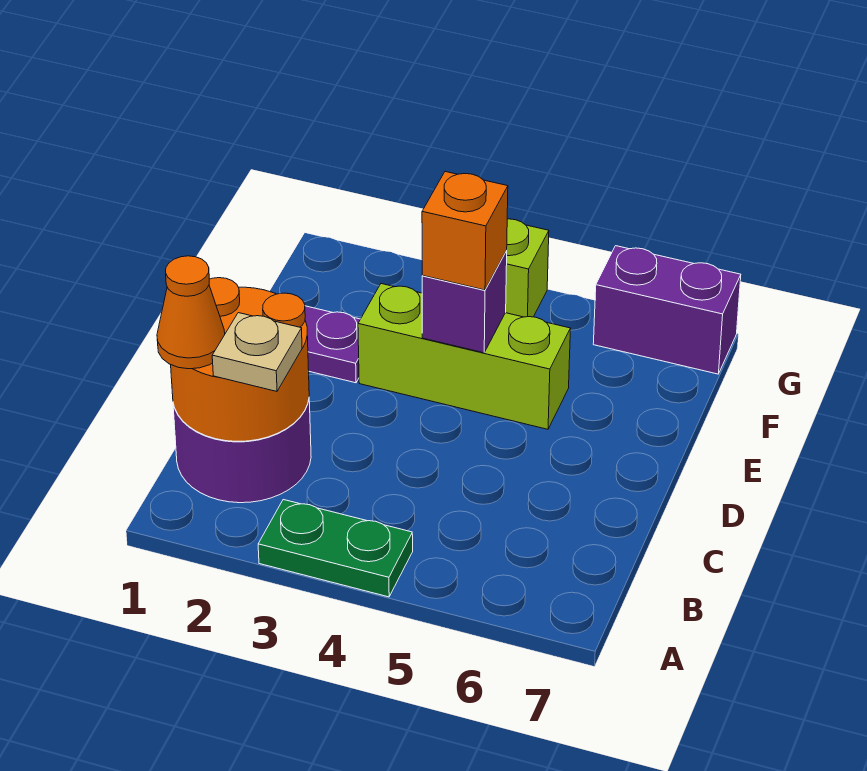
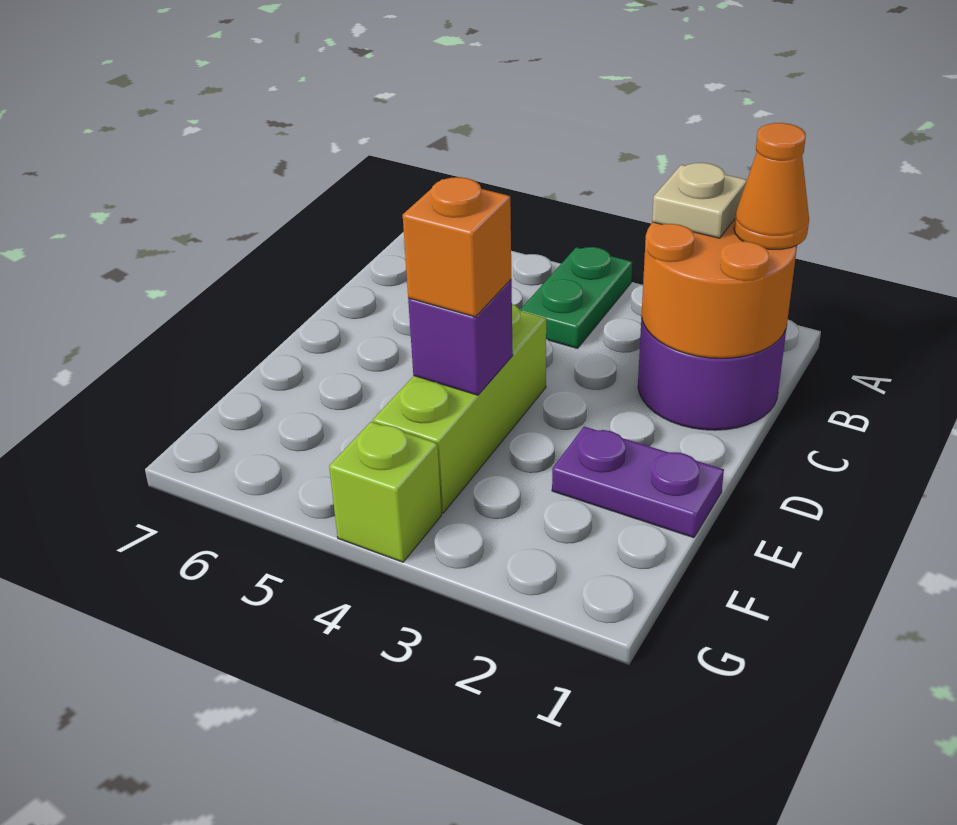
green 1x2 plate [258,500,413,597] -> green 1x2 plate turned to [520,247,632,348]
lime 1x3 brick [358,284,571,429] -> lime 1x3 brick turned to [373,304,546,513]
purple 1x2 brick [593,246,741,374] -> none

